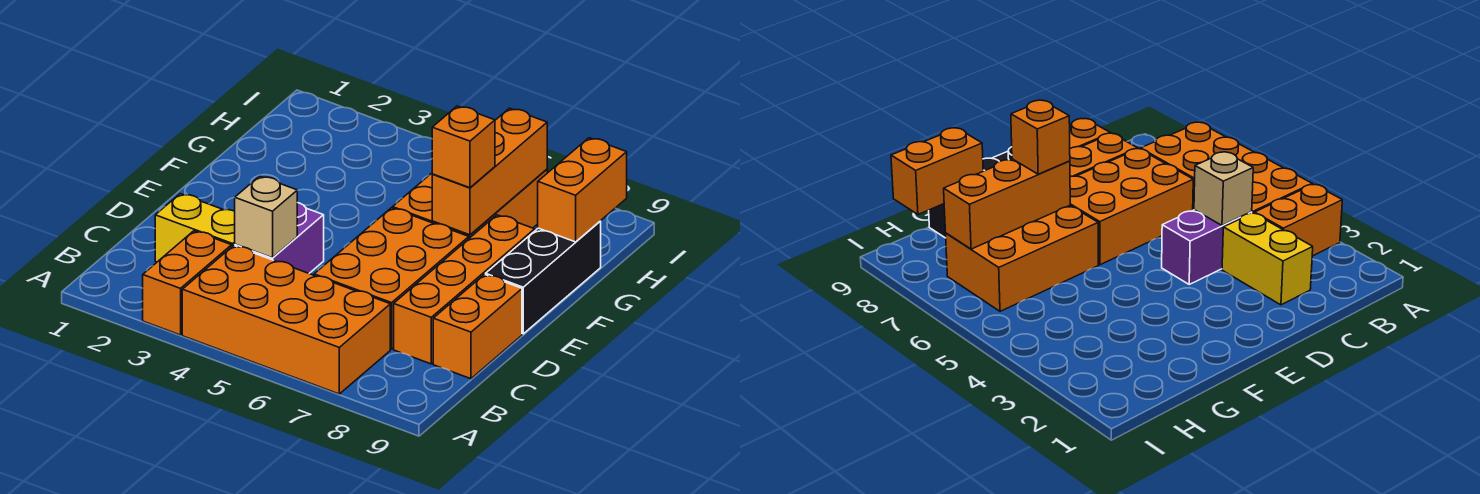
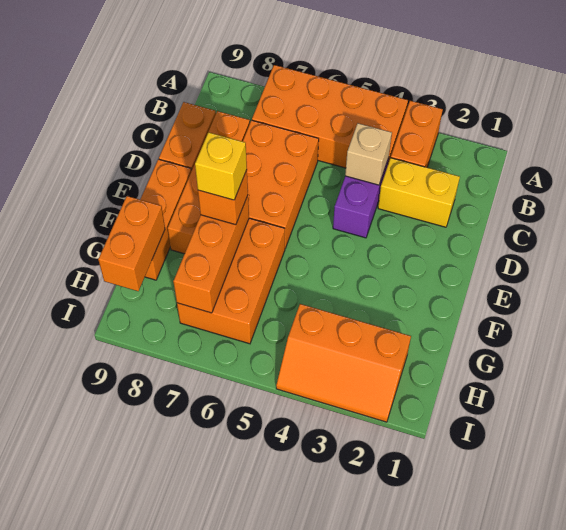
black 1x3 brick [486,221,601,334] -> orange 1x3 brick [140,159,191,280]
none -> yellow 1x1 brick [195,132,247,200]
none -> orange 2x3 slope [276,304,411,422]

